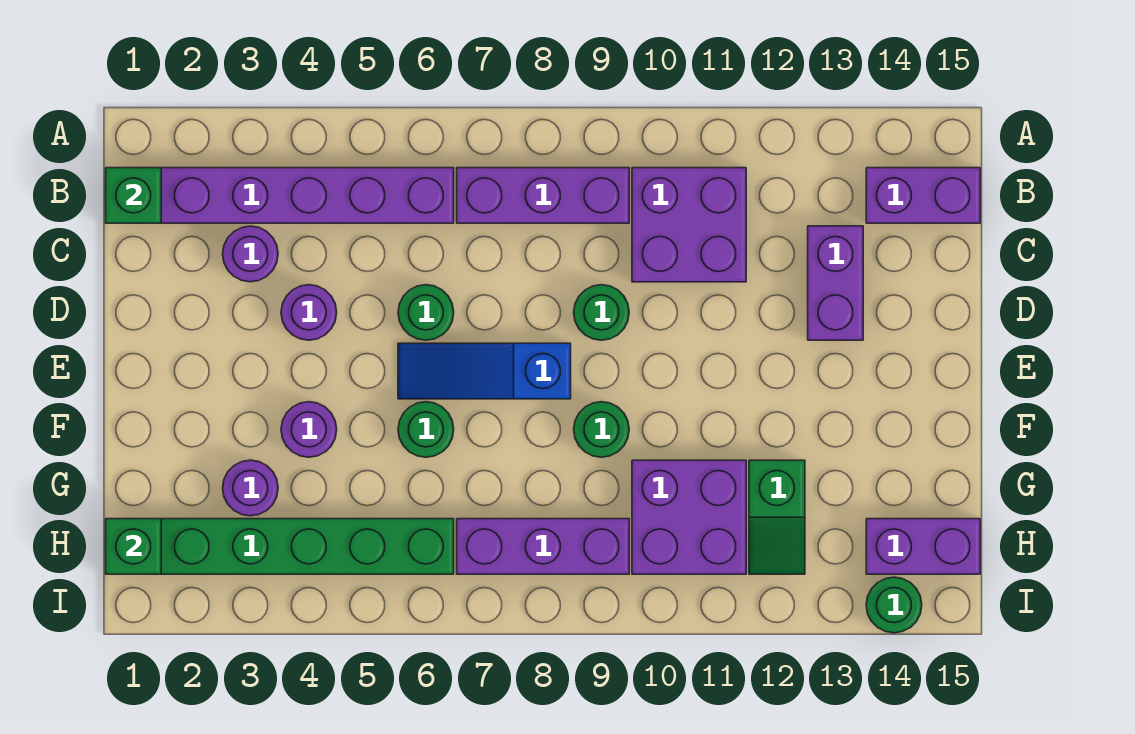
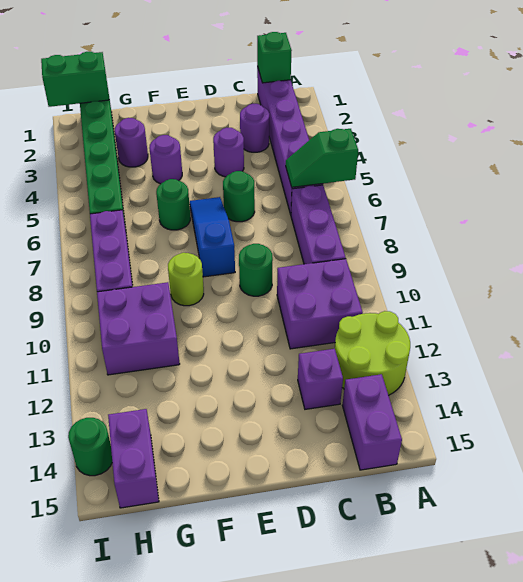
none -> lime 2x2 round brick [335,311,410,395]
purple 1x2 brick [808,226,863,340] -> purple 1x1 brick [298,349,343,409]
green 1x1 round brick [574,402,629,457] -> lime 1x1 round brick [168,253,204,306]
green 1x2 slope [749,460,805,574] -> green 1x2 slope moved to [286,129,358,187]
green 1x1 brick [106,519,161,574] -> green 1x2 brick [41,52,109,107]

